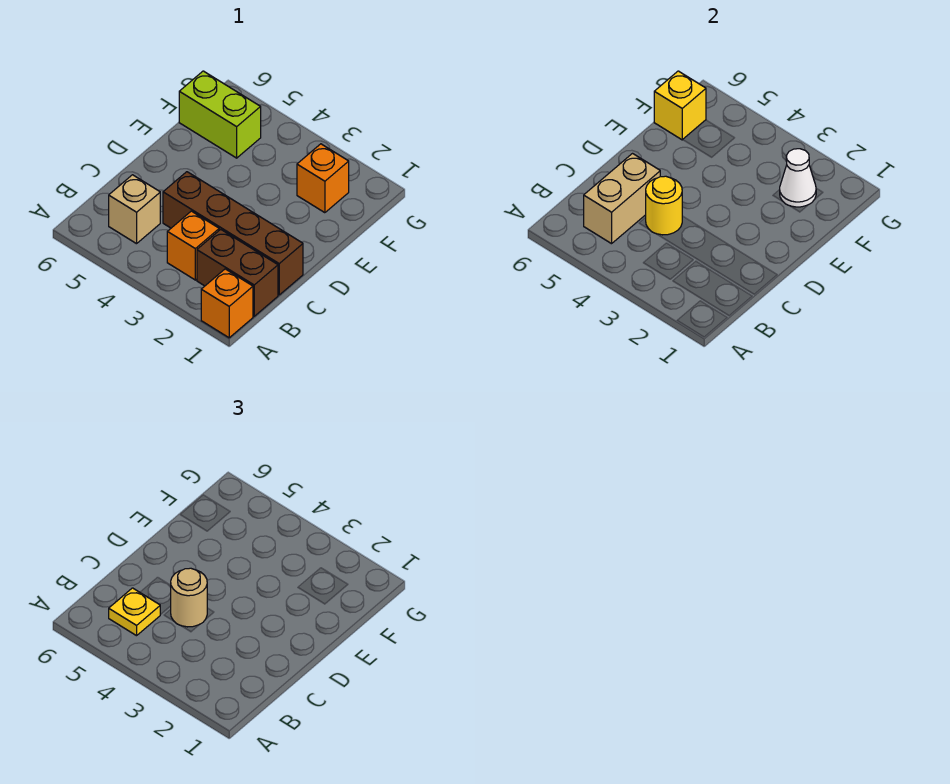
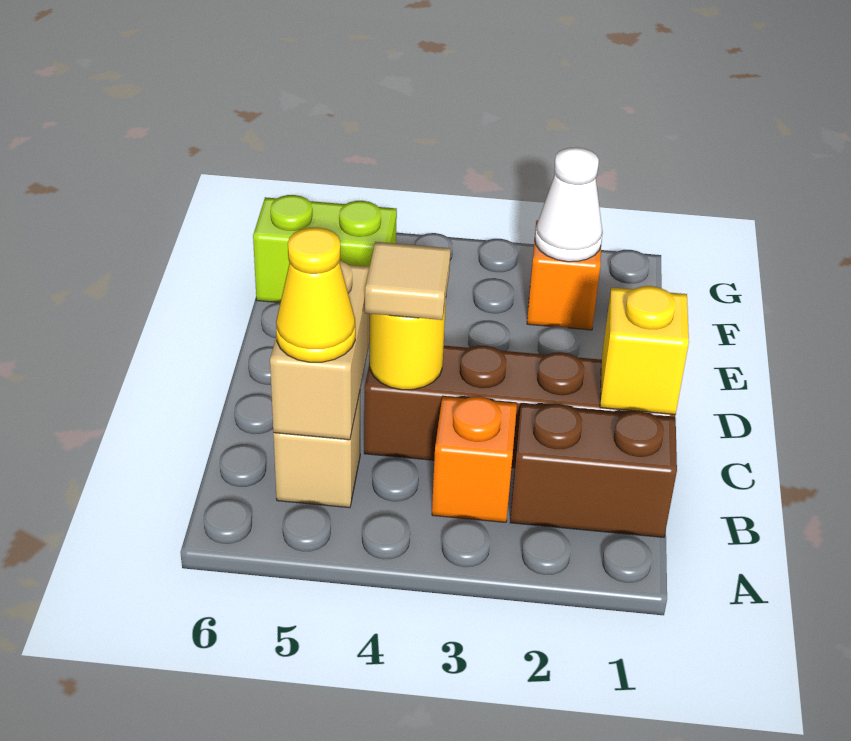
orange 1x1 brick [201,269,253,338] -> none
yellow 1x1 plate [109,588,160,636] -> yellow 1x1 cone [276,227,355,362]
tan 1x1 round brick [171,568,207,627] -> tan 1x1 tile [365,242,451,320]
yellow 1x1 brick [654,71,706,140] -> yellow 1x1 brick moved to [600,286,689,414]

